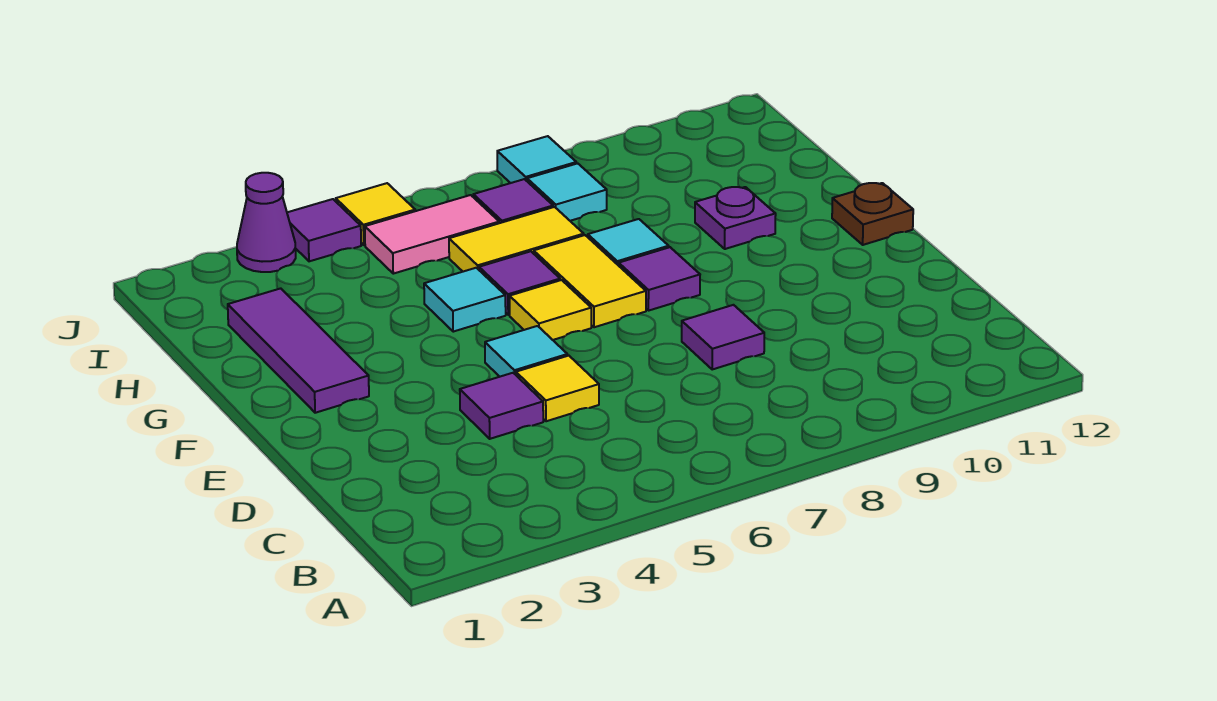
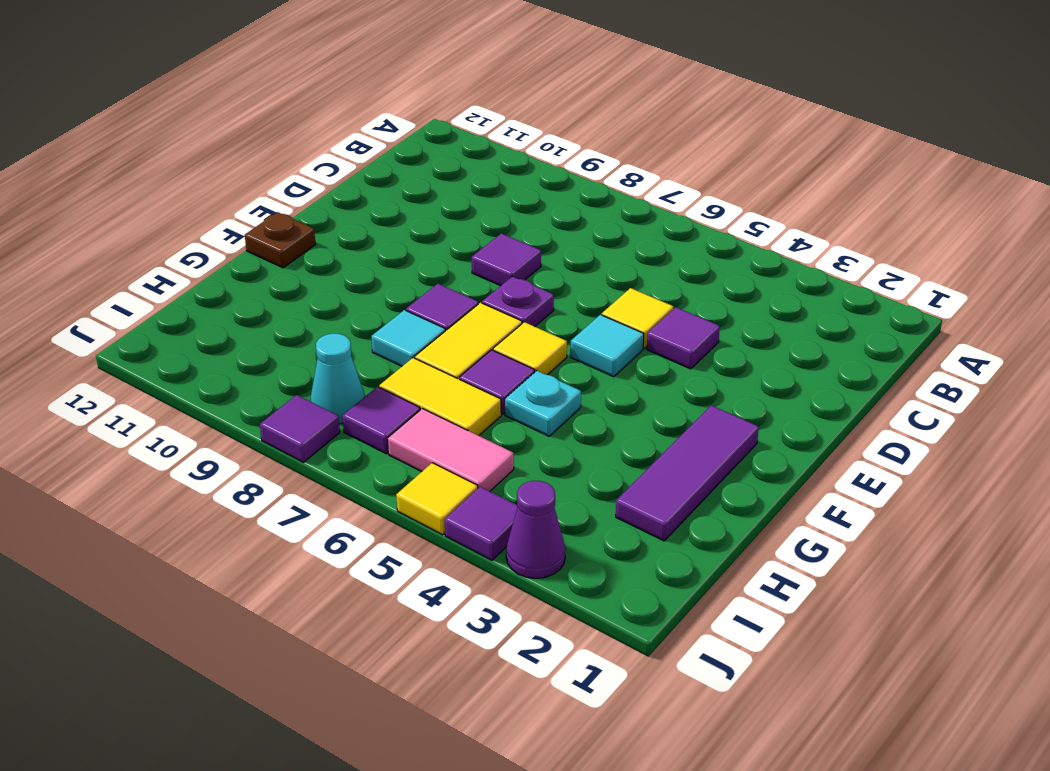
cyan 1x1 tile [424,268,506,332] -> cyan 1x1 plate [505,371,581,436]
purple 1x1 plate [695,187,776,249] -> purple 1x1 plate moved to [482,277,554,327]
cyan 1x1 tile [527,163,607,221] -> cyan 1x1 cone [311,333,365,424]
cyan 1x1 tile [497,136,576,183] -> purple 1x1 tile [260,395,340,462]

